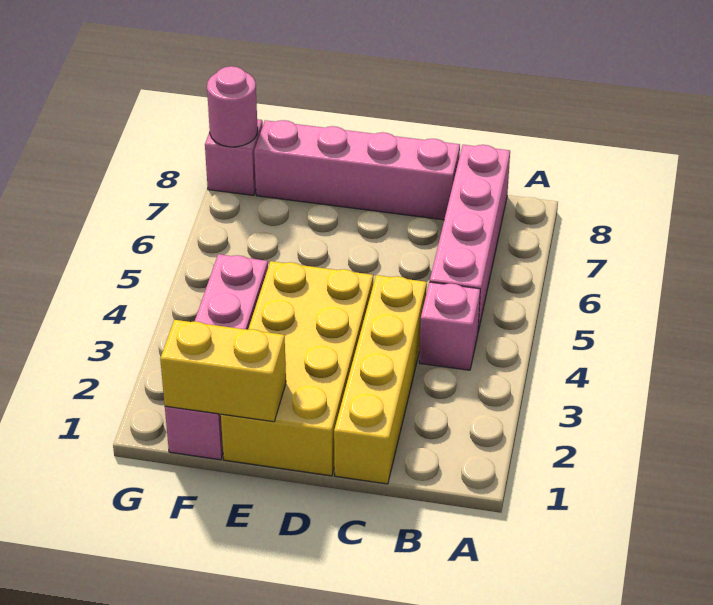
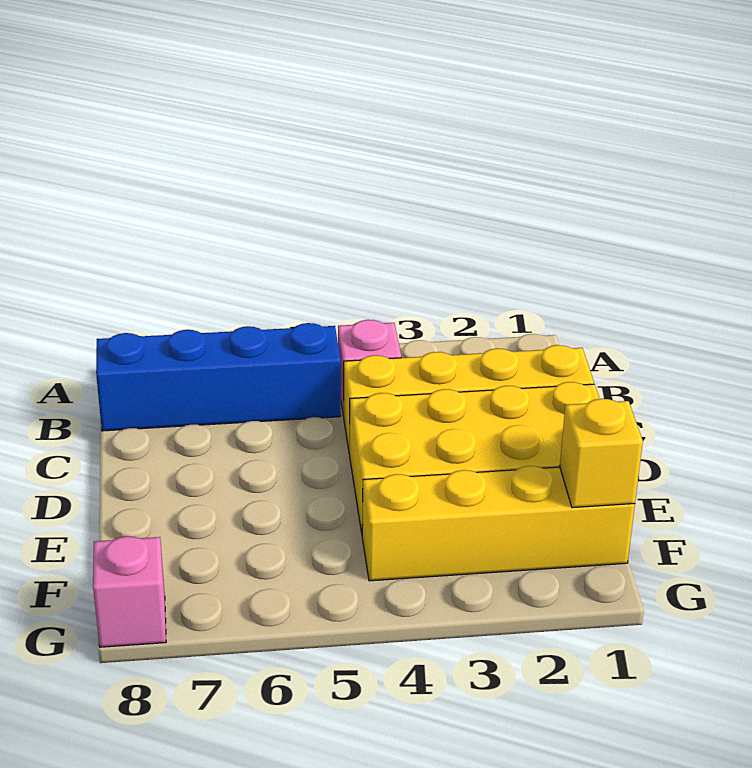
pink 1x4 brick [430,145,510,331] -> blue 1x4 brick [96,323,341,431]
pink 1x4 brick [254,120,460,220] -> none
yellow 1x2 brick [160,320,286,422] -> yellow 1x1 brick [560,399,643,508]
pink 1x4 brick [165,254,268,460] -> yellow 1x4 brick [362,466,635,581]
pink 1x1 round brick [207,66,258,147] -> none

